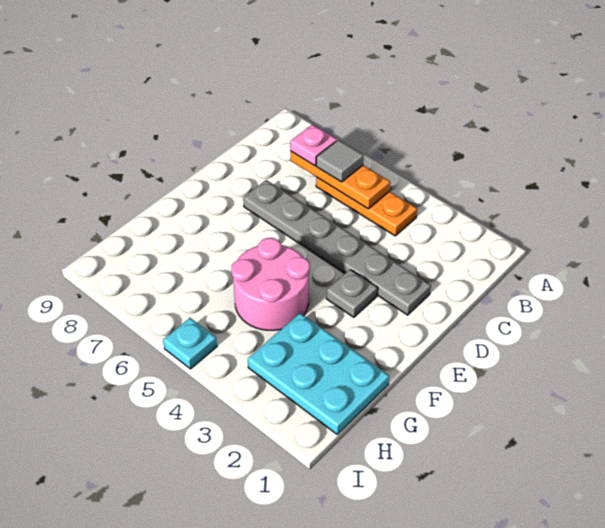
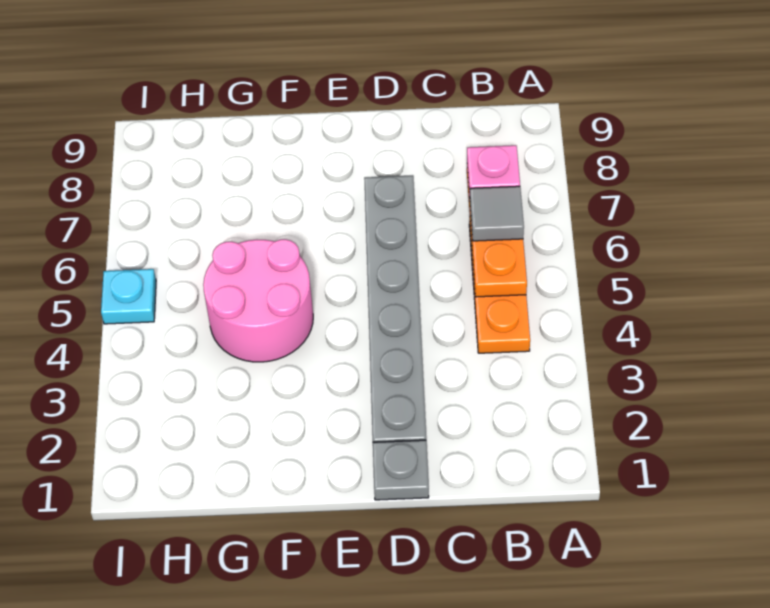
grey 1x1 plate [326,270,378,317] -> grey 1x1 plate moved to [373,440,429,500]
cyan 2x3 plate [248,313,389,434] -> none

